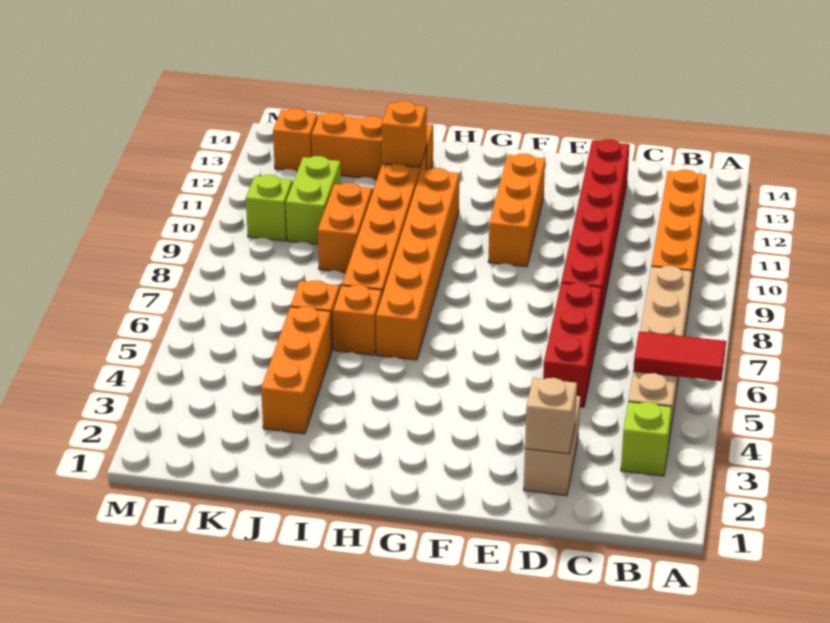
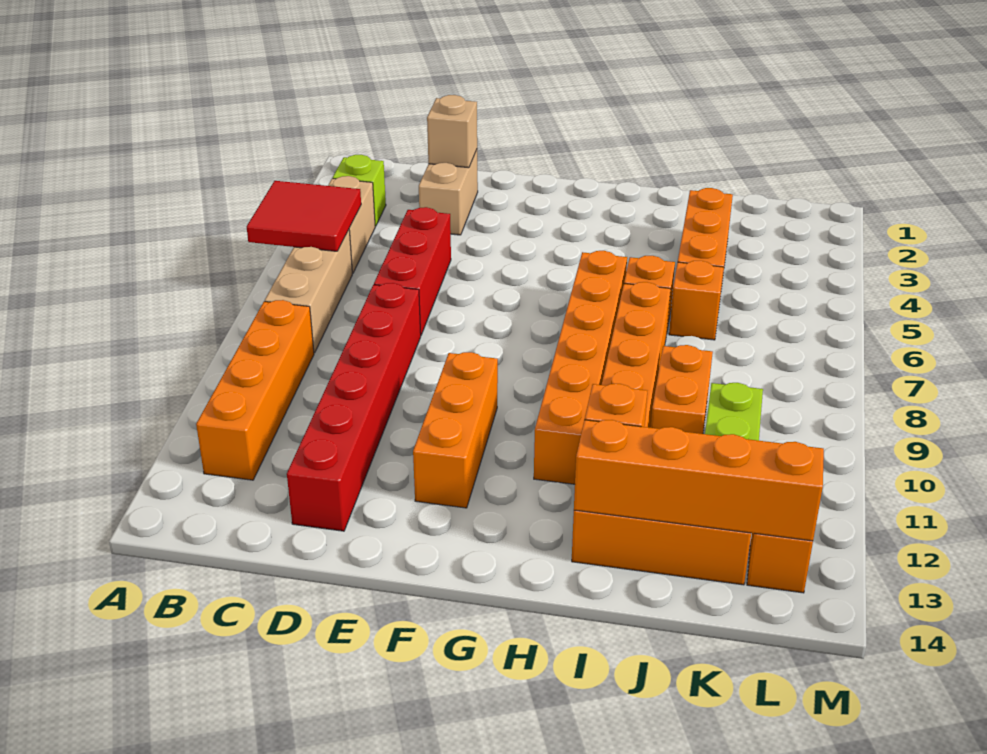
red 1x2 tile [633,331,726,381] -> red 2x2 tile [247,181,361,251]
none -> orange 1x4 brick [574,420,824,541]
lime 1x1 brick [246,175,293,241] -> none

